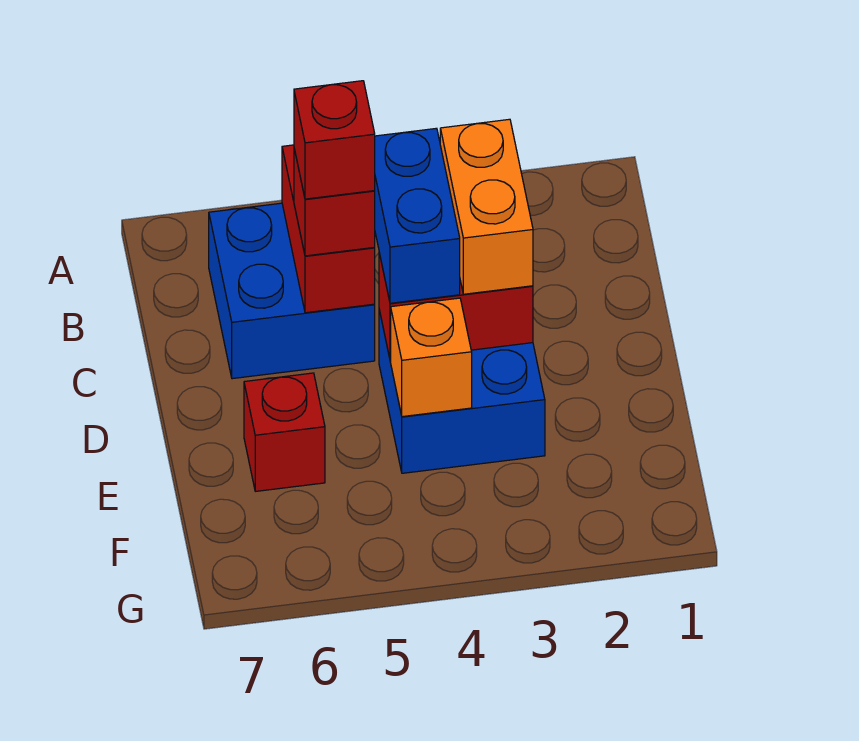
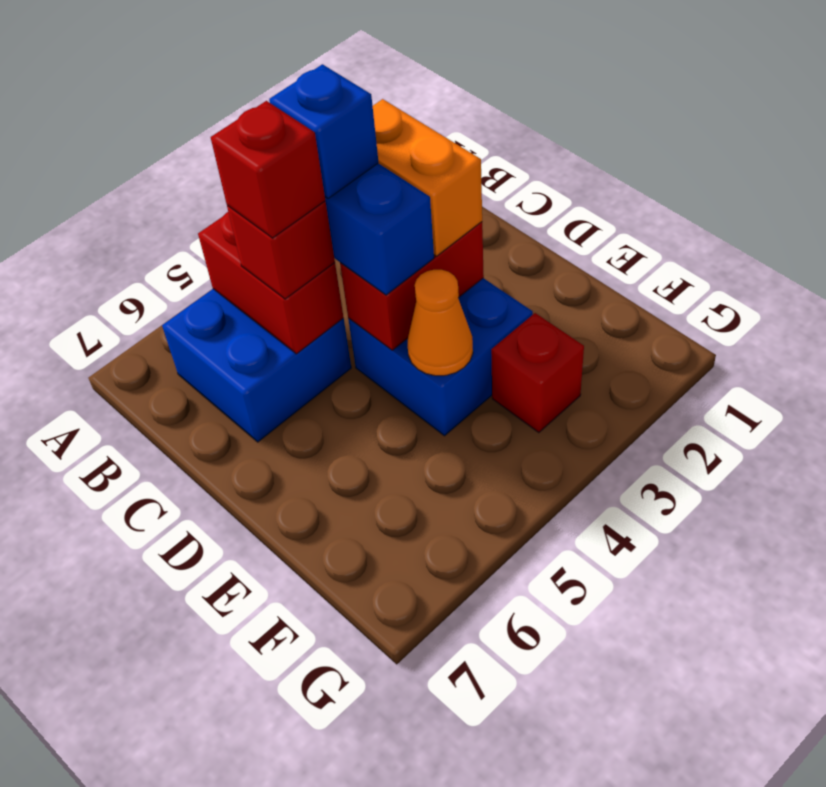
none -> blue 1x1 brick [269,64,379,198]
orange 1x1 brick [391,298,472,417] -> orange 1x1 cone [408,270,473,376]
red 1x1 brick [244,373,325,491] -> red 1x1 brick moved to [491,313,584,433]

